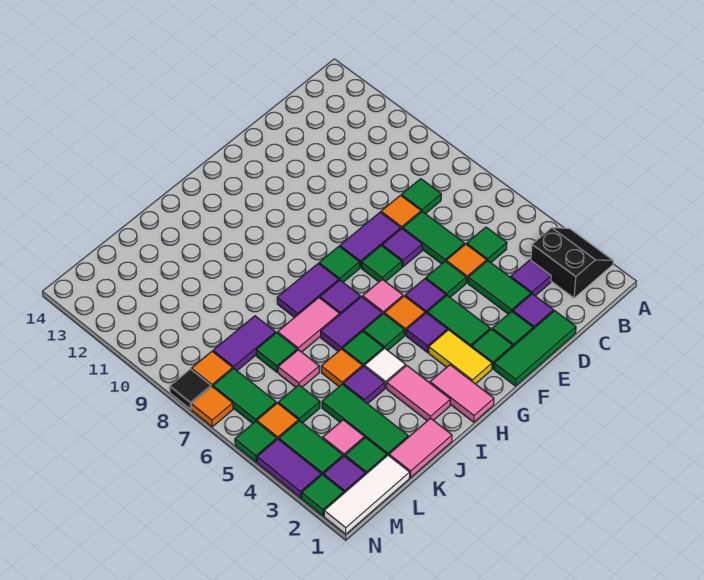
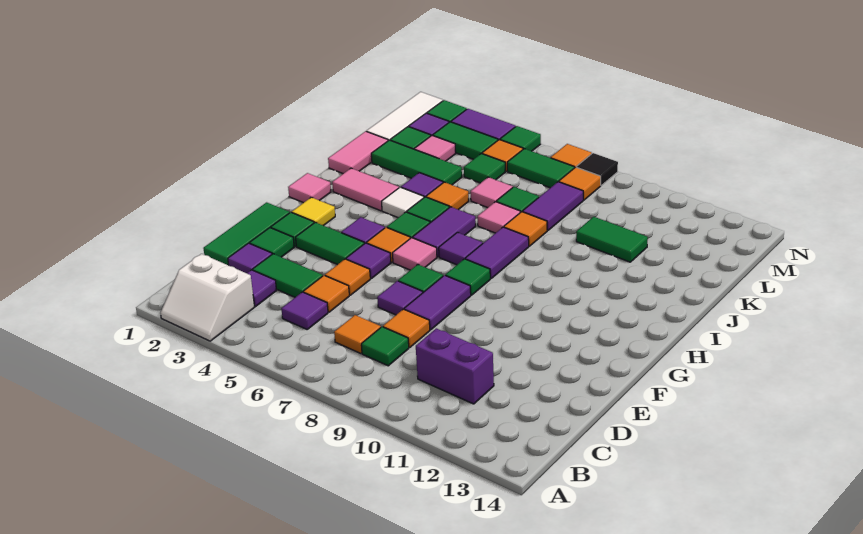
black 2x2 slope [531,228,613,298] -> white 2x2 slope [160,254,254,341]
green 1x1 tile [467,227,507,263] -> purple 1x1 tile [281,292,328,329]
none -> orange 1x1 tile [334,315,381,354]
none -> purple 1x2 brick [416,328,494,404]
green 1x2 tile [403,212,465,264] -> green 1x2 tile moved to [576,217,648,262]
green 1x1 tile [426,261,466,297] -> orange 1x1 tile [325,259,370,295]
yellow 1x2 tile [429,330,492,384] -> yellow 1x1 tile [292,197,335,226]
pink 1x2 tile [430,365,494,422] -> pink 1x1 tile [288,173,331,203]
pink 1x2 tile [278,298,340,352] -> pink 1x1 tile [478,202,520,233]
none -> orange 1x1 tile [504,212,547,246]

